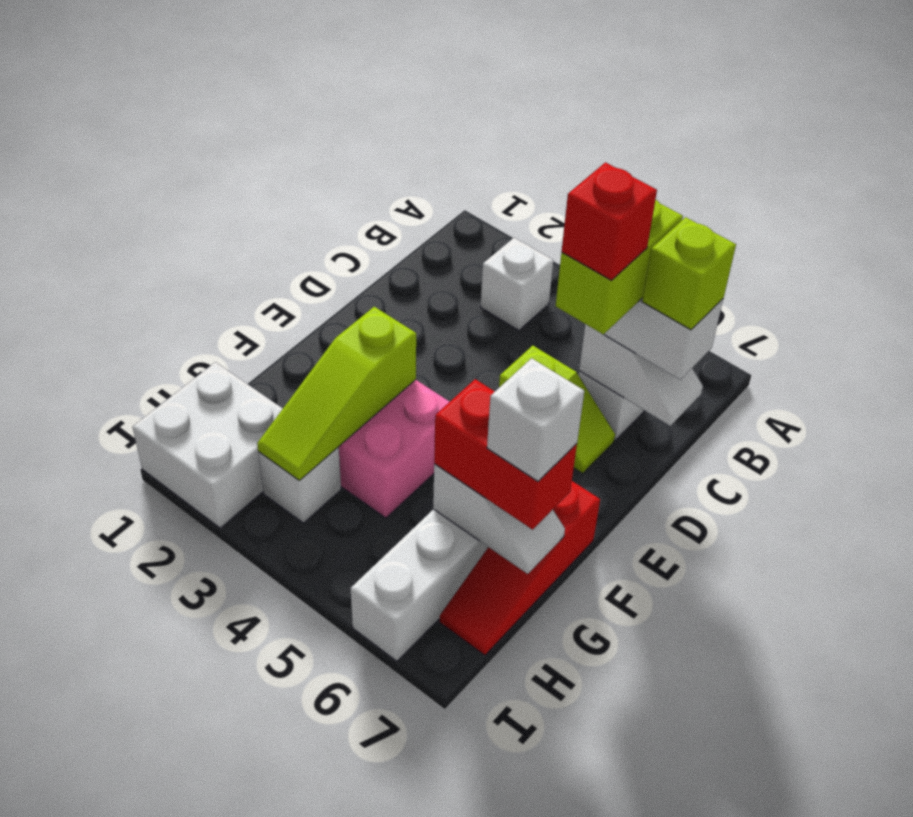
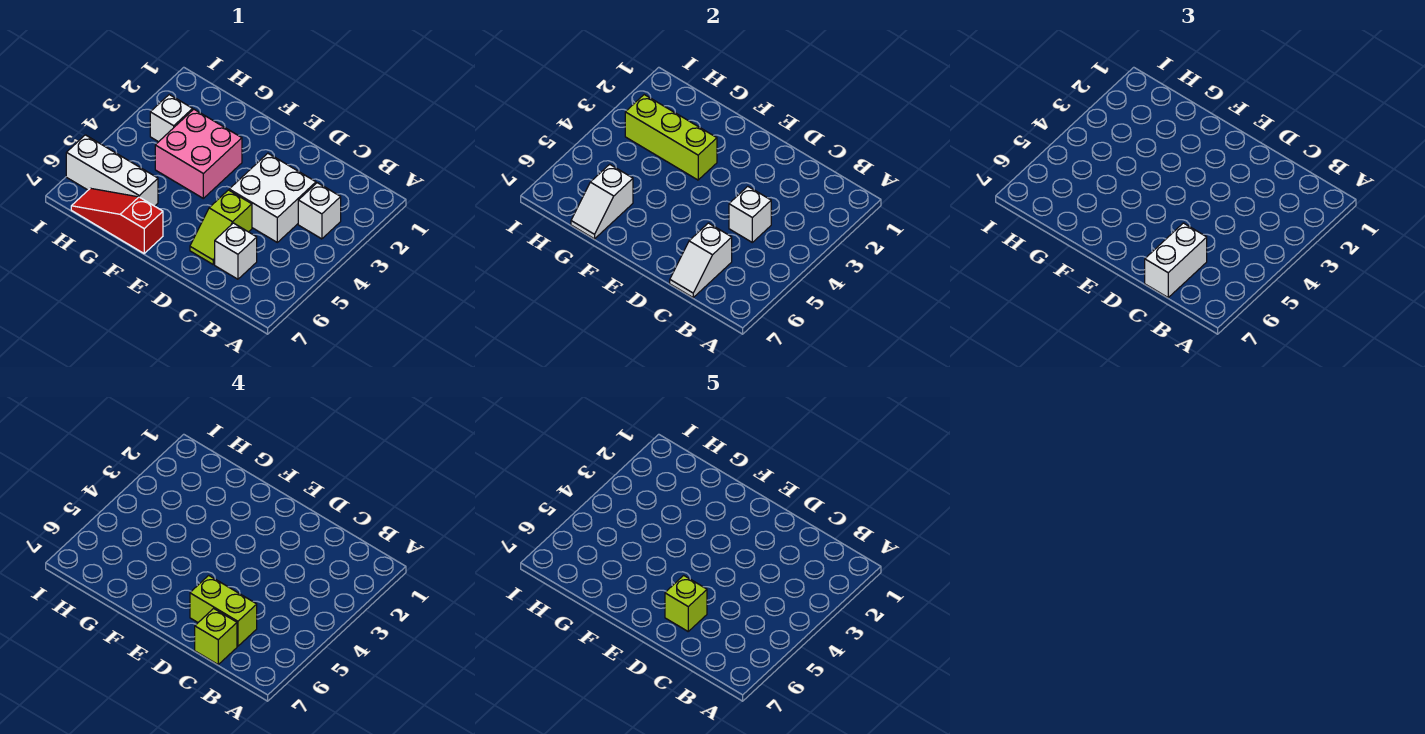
red 1x1 brick [562,162,657,280] -> lime 1x1 brick [665,575,707,631]
lime 1x3 slope [257,307,416,480] -> lime 1x3 brick [625,95,717,180]
red 1x2 brick [434,379,577,530] -> none
white 1x1 brick [487,358,584,481] -> white 1x1 brick moved to [729,186,771,242]
white 2x2 brick [132,362,283,528] -> white 2x2 brick moved to [229,153,316,242]

